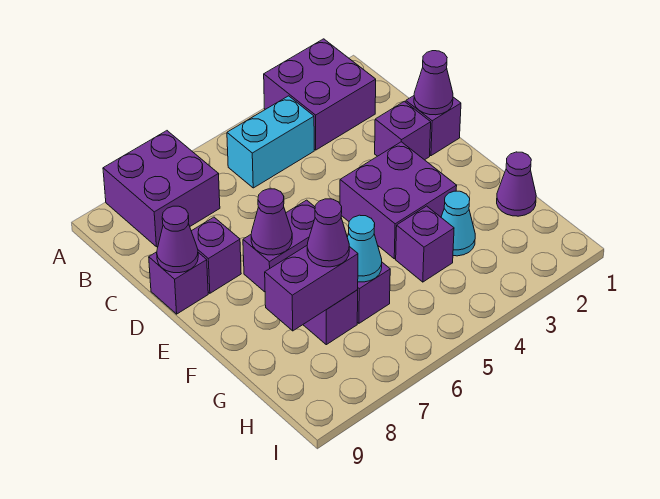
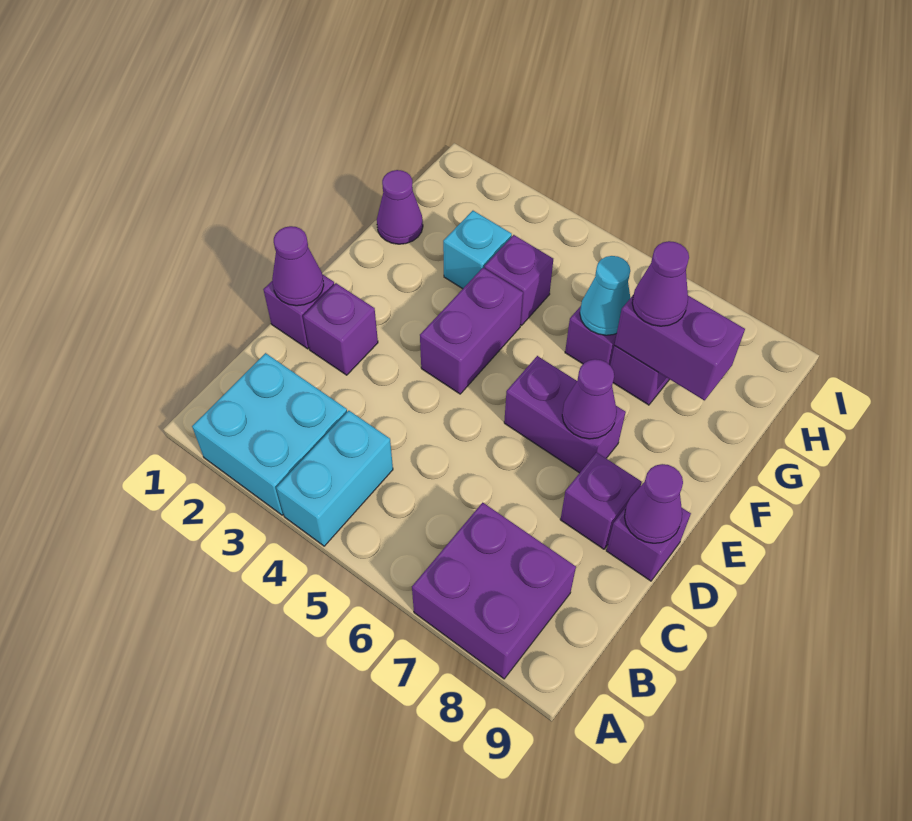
purple 2x2 brick [264,39,376,150] -> cyan 2x2 brick [192,353,347,515]
cyan 1x2 brick [227,96,314,188] -> cyan 1x2 brick turned to [276,411,393,546]
purple 2x2 brick [340,142,457,259] -> purple 1x2 brick [420,268,523,394]
cyan 1x1 cone [441,191,475,256] -> cyan 1x1 brick [443,211,512,289]

